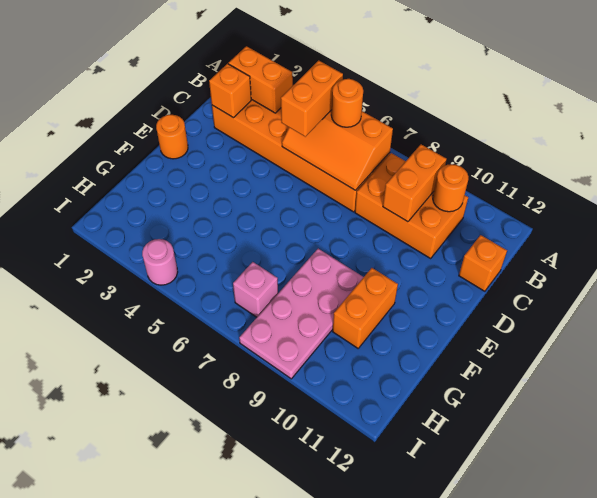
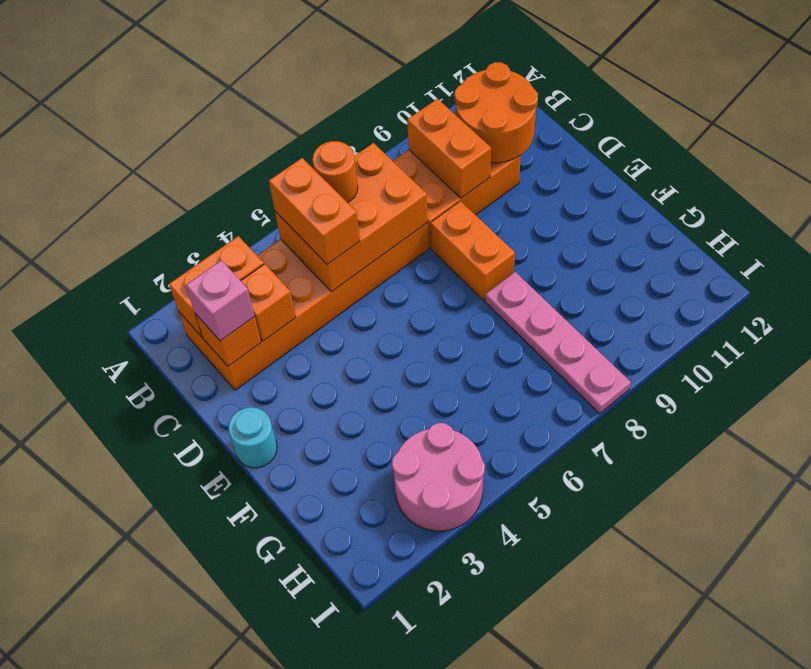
orange 2x3 slope [282,110,393,190] -> orange 2x3 brick [275,143,428,292]
orange 1x1 round brick [433,164,468,212] -> orange 2x2 round brick [455,62,538,163]
orange 1x1 brick [459,235,507,291] -> orange 1x1 brick moved to [241,264,296,341]
orange 1x1 round brick [156,115,188,159] -> cyan 1x1 round brick [228,407,277,468]
pink 2x4 plate [239,249,364,379] -> pink 1x4 plate [485,272,631,414]
orange 1x2 brick [333,268,398,348] -> orange 1x2 brick moved to [431,201,515,301]
pink 1x1 brick [233,262,278,317] -> pink 1x1 brick moved to [186,260,255,341]
pink 1x1 round brick [142,239,178,285] -> pink 2x2 round brick [392,423,485,531]

